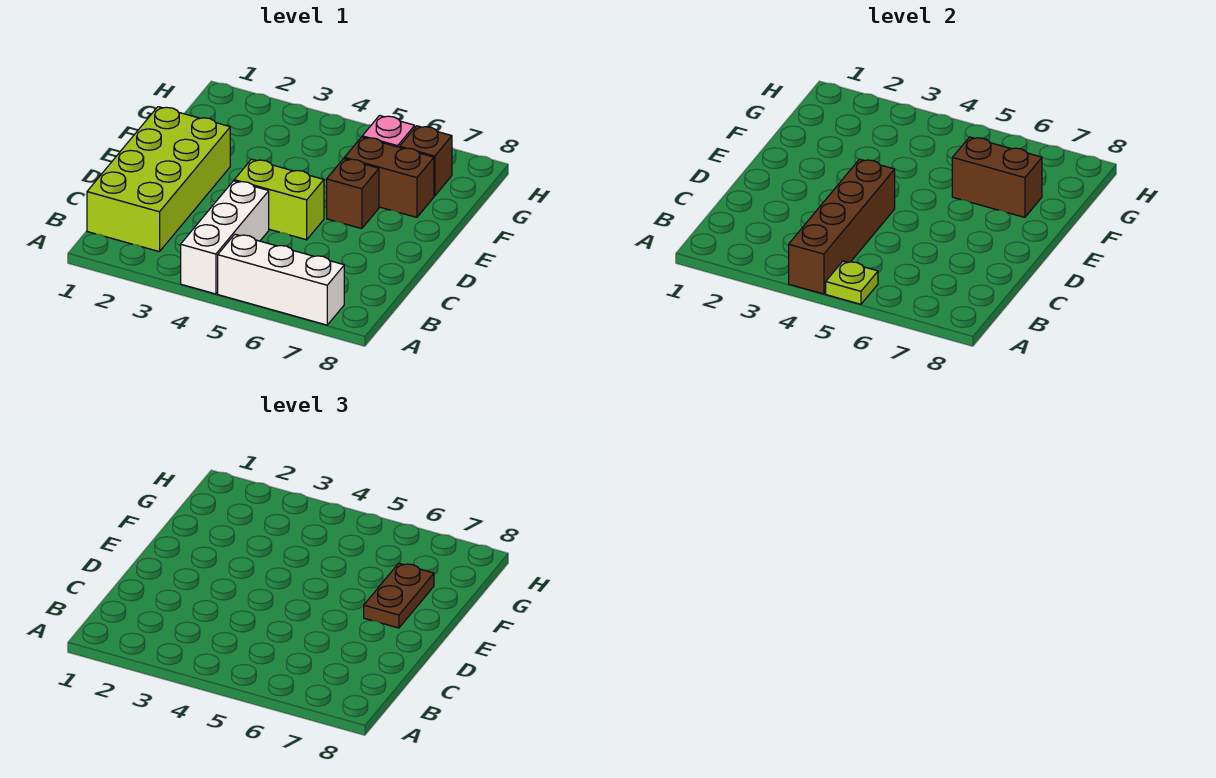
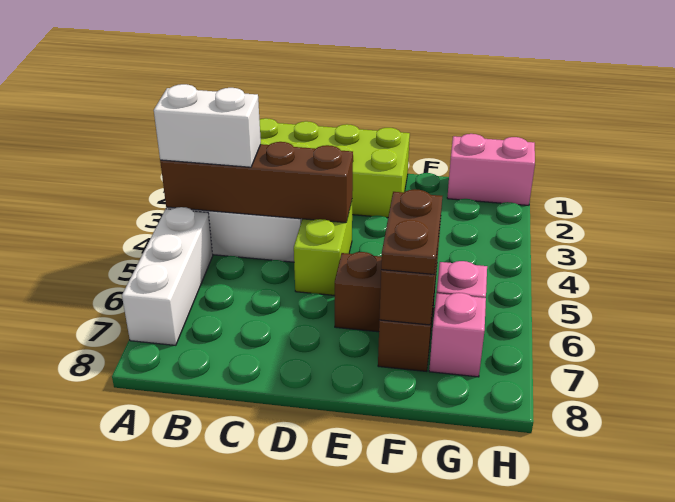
none -> white 1x2 brick [154,84,261,167]
lime 1x1 plate [826,261,878,304] -> none
brown 1x2 plate [364,563,434,628] -> brown 1x2 plate turned to [381,189,442,274]
none -> pink 1x2 brick [447,134,535,205]
brown 1x1 brick [400,126,452,196] -> pink 1x1 brick [429,293,486,377]

